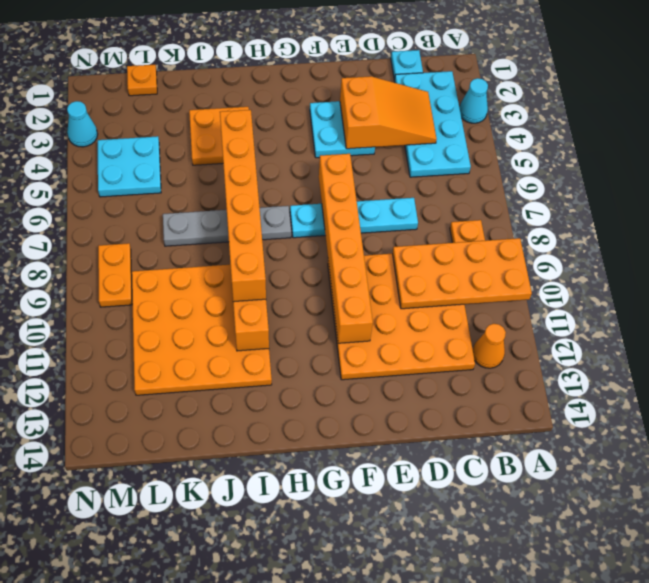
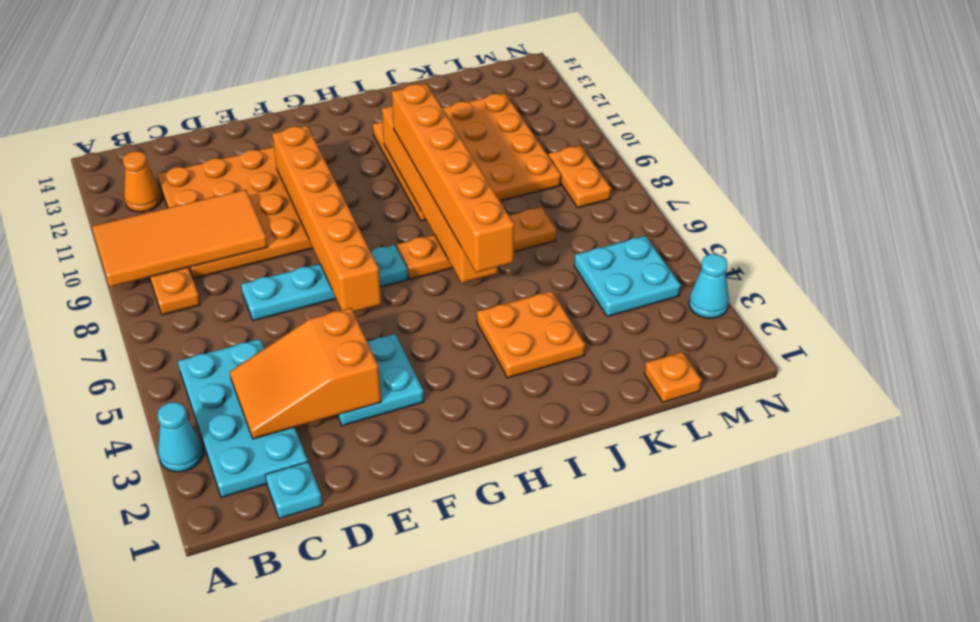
orange 2x4 plate [392,238,532,309] -> orange 2x4 tile [92,190,268,287]
grey 1x4 plate [163,206,291,246] -> orange 1x4 plate [397,207,556,279]

